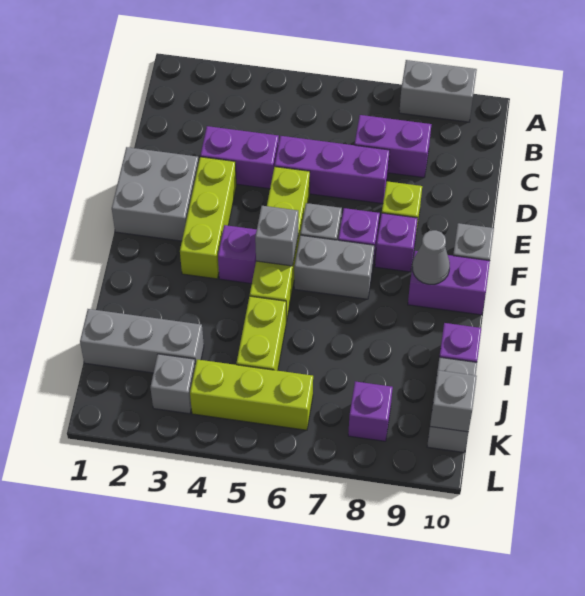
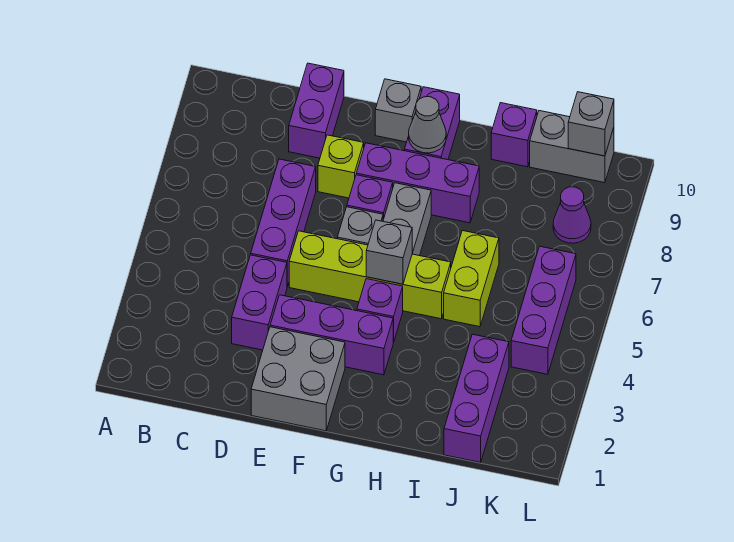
grey 1x2 brick [399,60,477,122] -> none
purple 1x2 brick [355,115,431,178] -> purple 1x2 brick moved to [289,63,344,158]
lime 1x3 brick [180,157,236,279] -> purple 1x3 brick [270,295,393,375]
purple 1x1 brick [375,213,418,272] -> purple 1x3 brick [356,143,479,223]
lime 1x2 brick [236,296,286,371] -> lime 1x2 brick turned to [444,231,499,327]
grey 1x3 brick [80,309,204,373] -> purple 1x3 brick [444,334,509,462]
grey 1x1 brick [150,354,195,414] -> none
lime 1x3 brick [190,359,313,430] -> purple 1x3 brick [511,246,576,374]
purple 1x1 brick [348,381,393,441] -> purple 1x1 cone [553,187,591,243]

